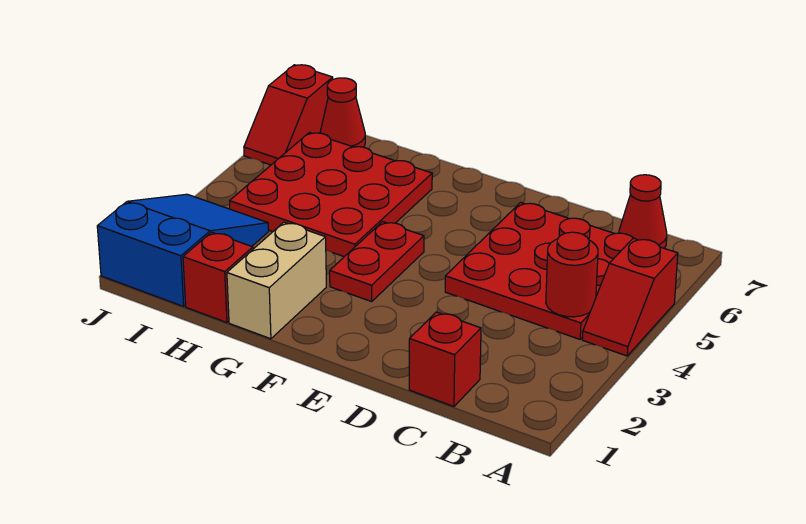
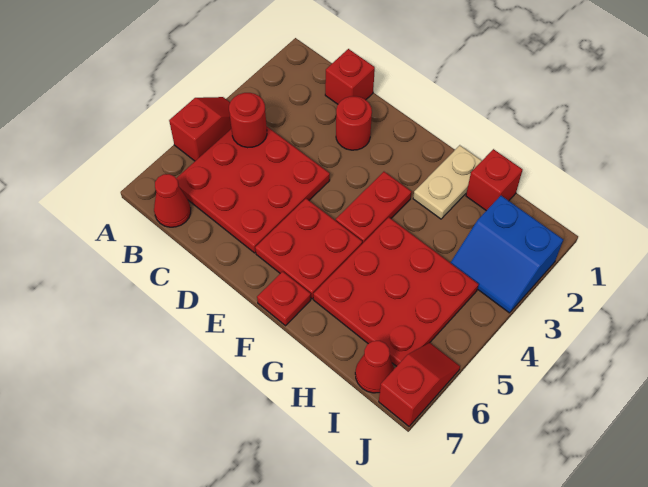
none -> red 1x1 round brick [336,96,372,150]
none -> red 2x2 plate [255,199,362,299]
none -> red 1x1 plate [257,271,311,326]
tan 1x2 brick [227,222,326,339] -> tan 1x2 plate [413,145,482,219]
blue 2x3 slope [97,194,269,306] -> blue 2x2 slope [450,196,563,313]

